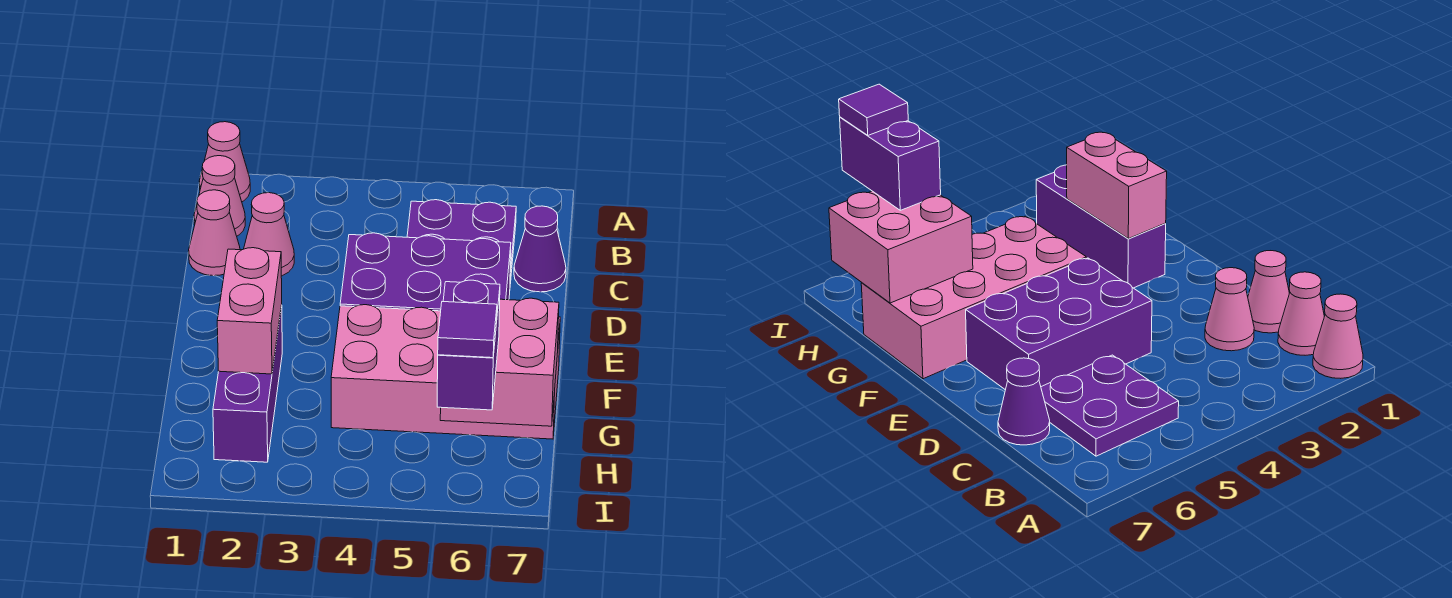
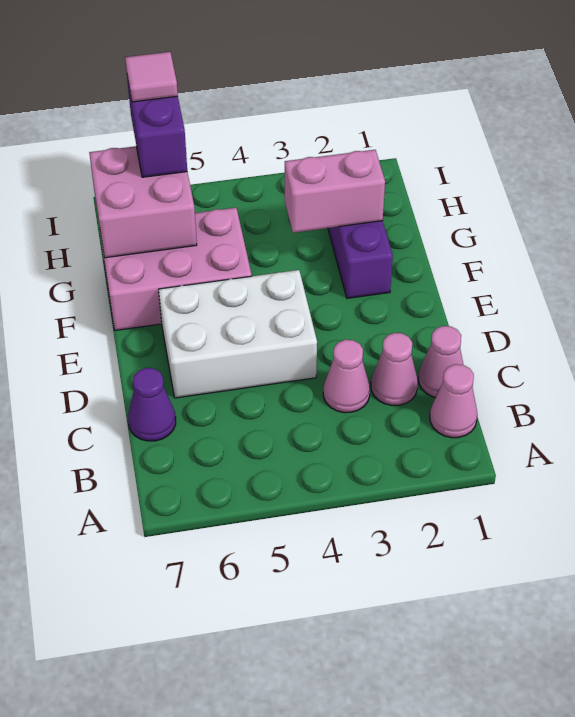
pink 1x1 cone [199,122,250,202] -> pink 1x1 cone moved to [323,340,370,413]
purple 2x2 plate [407,200,516,284] -> none
purple 2x3 brick [340,233,511,311] -> white 2x3 brick [159,270,317,398]
pink 1x2 brick [217,248,282,374] -> pink 1x2 brick turned to [285,150,385,233]
pink 2x4 brick [331,305,560,439] -> pink 2x3 brick [100,208,252,331]
purple 1x1 tile [438,302,497,358] -> pink 1x1 tile [125,52,178,102]

